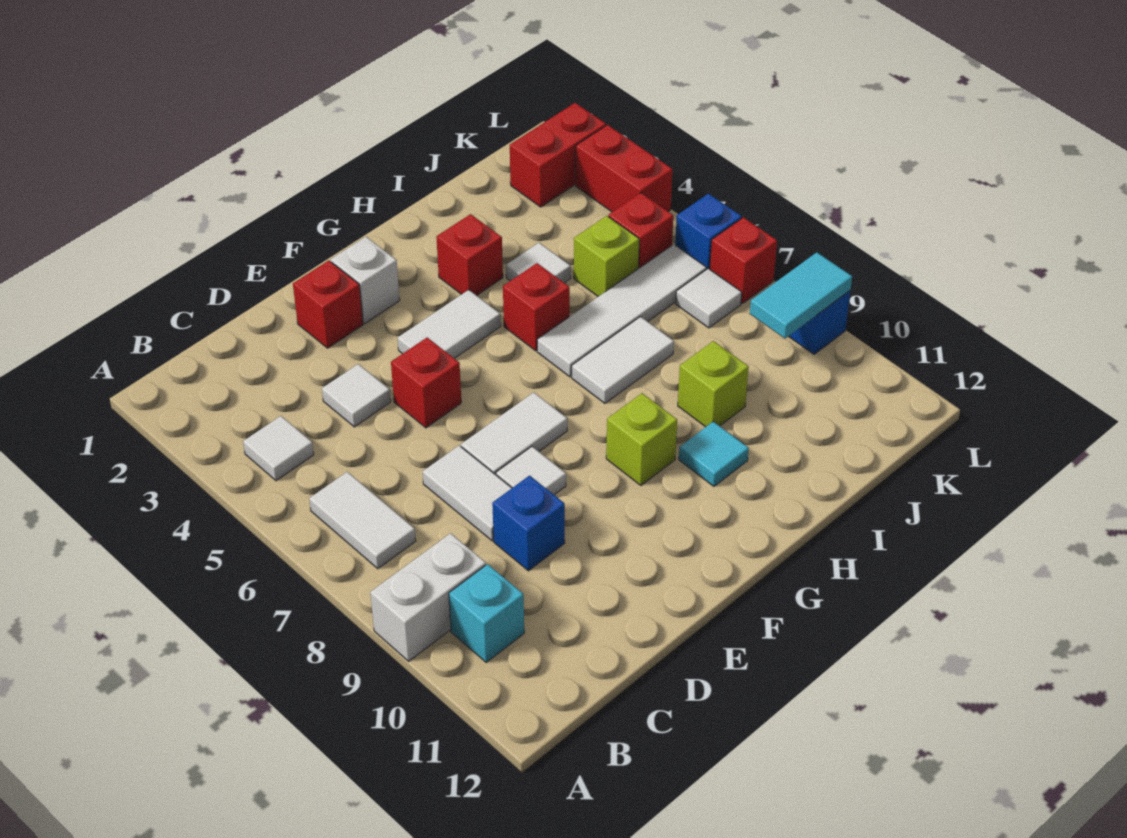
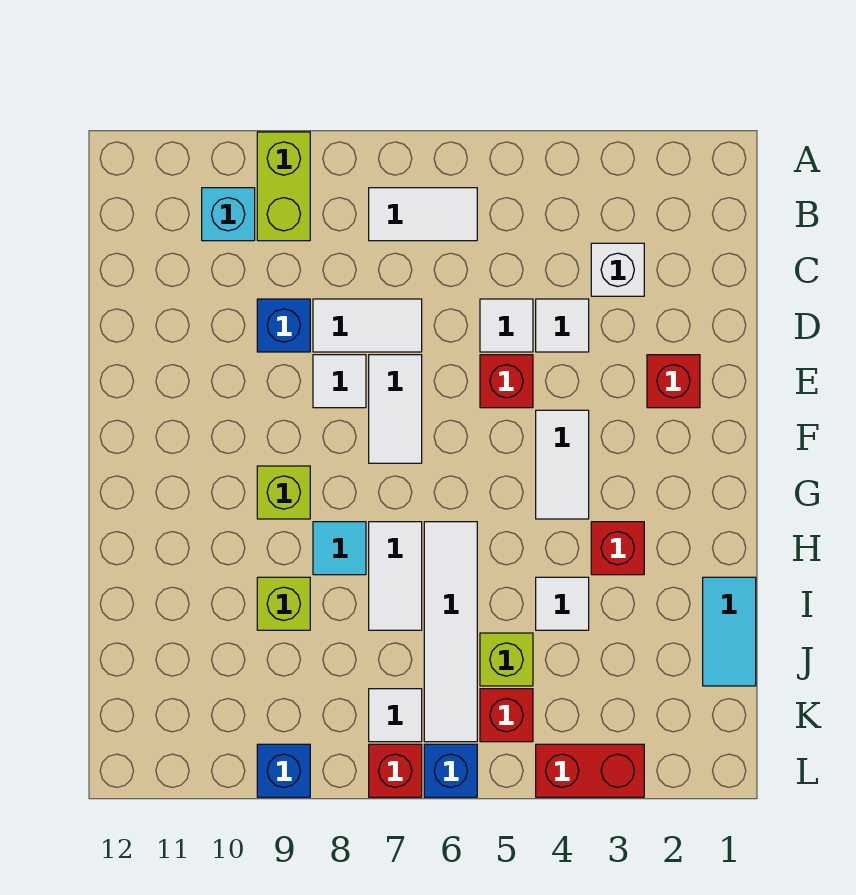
white 1x2 brick [370,533,486,661] -> lime 1x2 brick [257,132,310,241]
white 1x1 tile [243,416,314,481] -> white 1x1 tile moved to [480,299,533,352]
white 1x1 brick [331,237,400,323] -> white 1x1 brick moved to [591,243,644,296]
red 1x1 brick [503,263,570,351] -> none
cyan 1x1 tile [679,422,749,486] -> cyan 1x1 tile moved to [313,522,366,575]
red 1x2 brick [510,103,606,207] -> none
cyan 1x2 tile [750,252,852,339] -> cyan 1x2 tile moved to [703,577,756,686]

